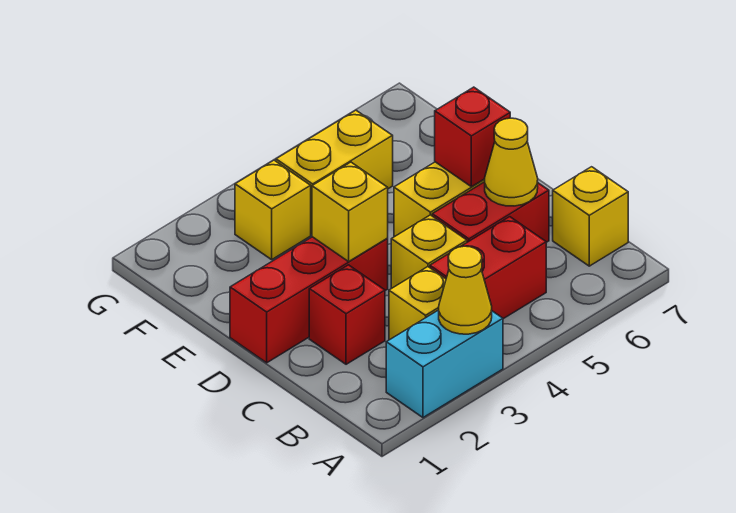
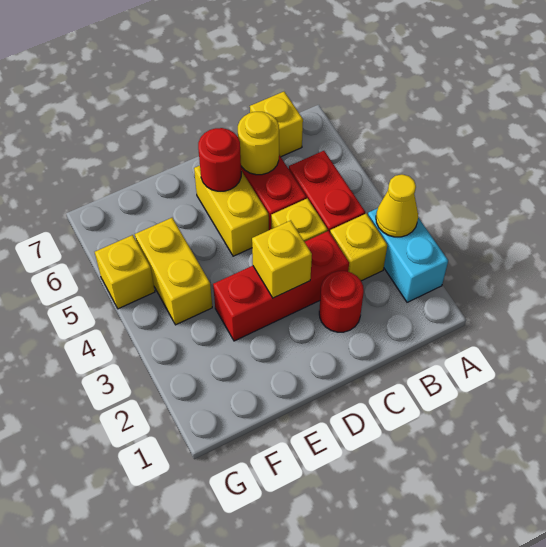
red 1x1 brick [309,265,385,364] -> red 1x1 round brick [319,271,364,332]
yellow 1x1 cone [485,118,538,206] -> yellow 1x1 round brick [238,112,279,175]
red 1x3 brick [230,237,388,363] -> red 1x3 brick turned to [213,231,349,341]
red 1x1 brick [435,87,510,187] -> red 1x1 round brick [198,128,241,191]
yellow 1x1 brick [235,160,311,260] -> yellow 1x1 brick moved to [95,235,155,309]

